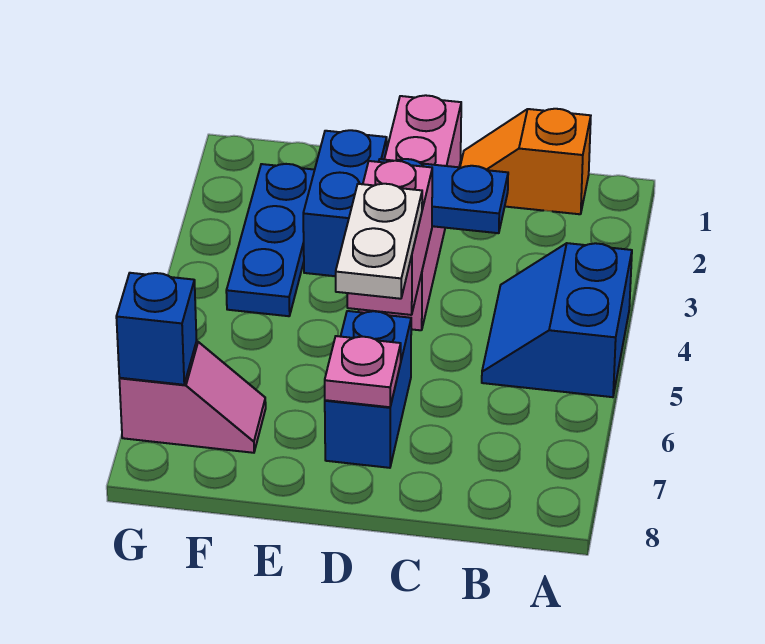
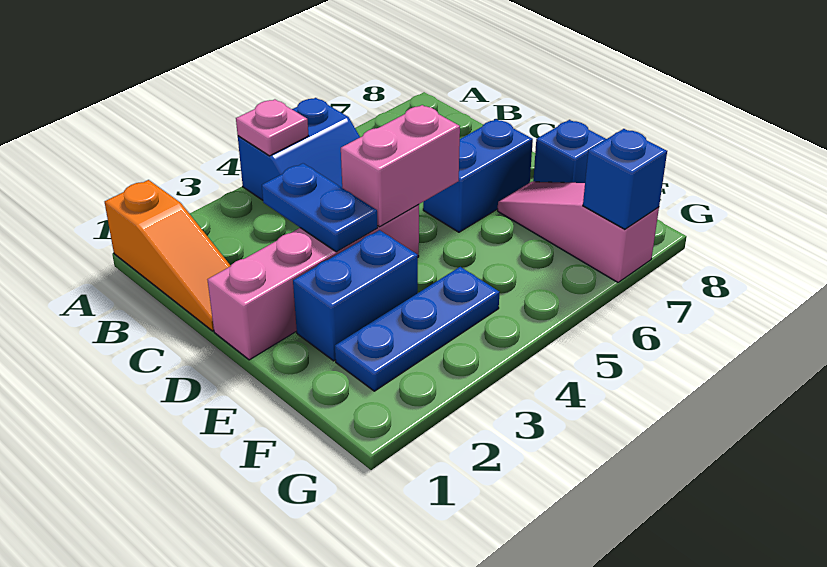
orange 1x2 slope [460,109,591,214] -> orange 1x3 slope [105,180,231,331]
white 1x2 plate [335,184,422,299] -> none
pink 1x1 plate [325,336,401,407] -> pink 1x1 plate moved to [236,99,308,156]
none -> blue 1x1 brick [533,120,606,183]
pink 1x2 slope [119,341,266,453] -> pink 1x3 slope [498,182,659,282]

